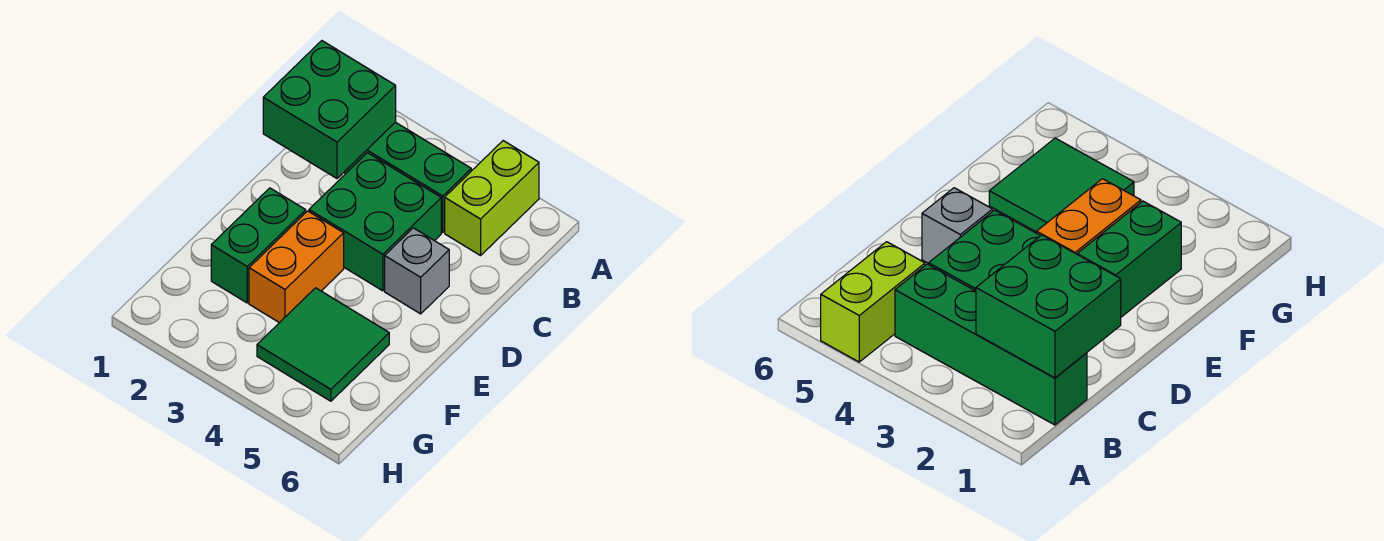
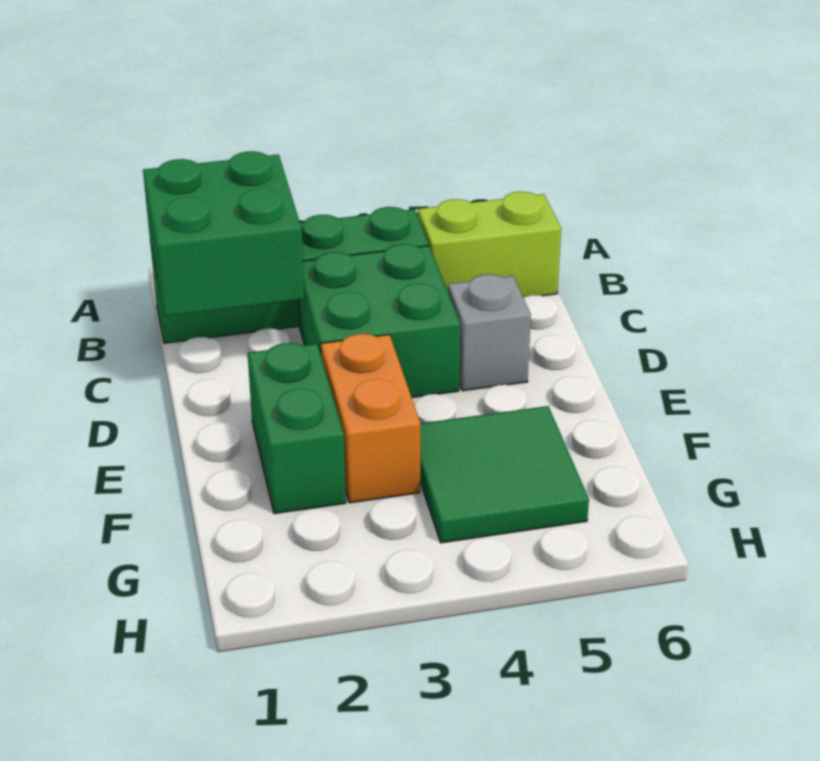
lime 1x2 brick [445,141,539,256] -> lime 1x2 brick turned to [418,192,561,298]

